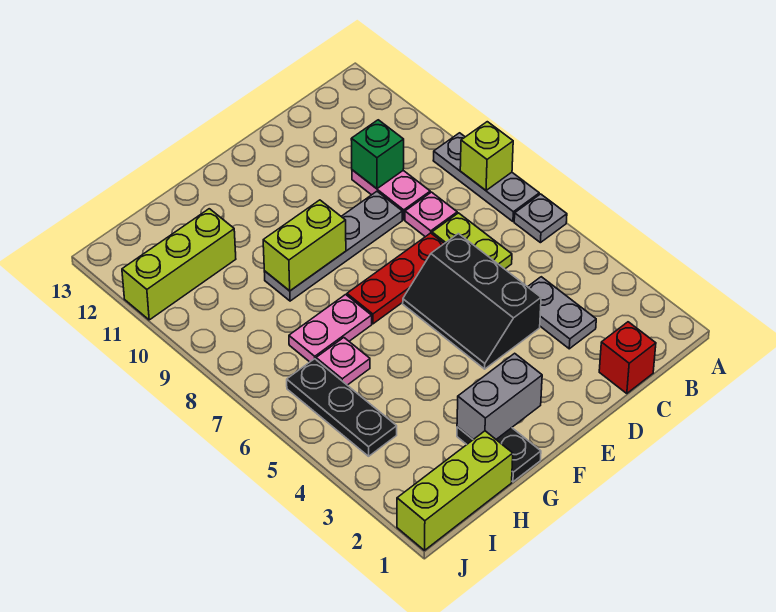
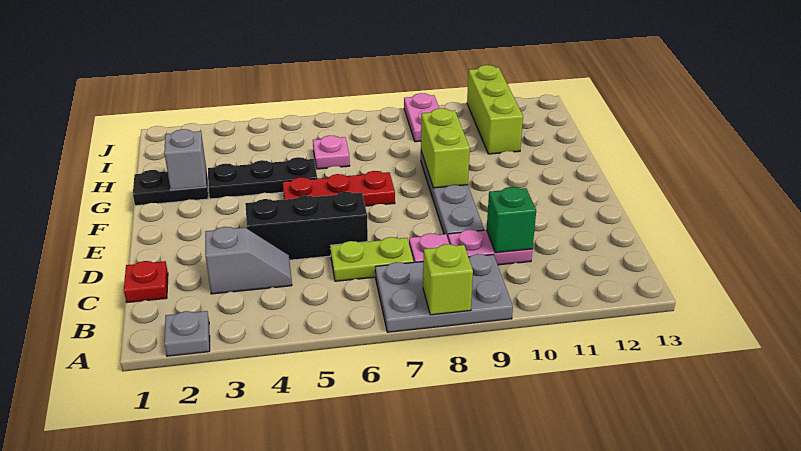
grey 1x1 plate [514,194,567,243] -> grey 1x1 plate moved to [164,311,210,356]
grey 1x3 plate [433,133,539,221] -> grey 2x3 plate [375,254,513,332]
red 1x1 brick [599,322,656,394] -> red 1x1 plate [124,261,168,302]
grey 1x2 plate [528,277,596,349] -> grey 1x2 slope [205,227,292,294]
red 1x3 plate [347,233,444,324] -> red 1x3 plate turned to [283,171,395,206]
grey 1x2 brick [457,353,542,440] -> grey 1x1 brick [164,129,206,190]
pink 1x2 plate [289,295,372,362] -> pink 1x2 plate moved to [404,93,439,142]
lime 1x3 brick [397,431,513,550] -> none
black 1x3 plate [287,359,397,456] -> black 1x3 plate moved to [208,157,317,199]

